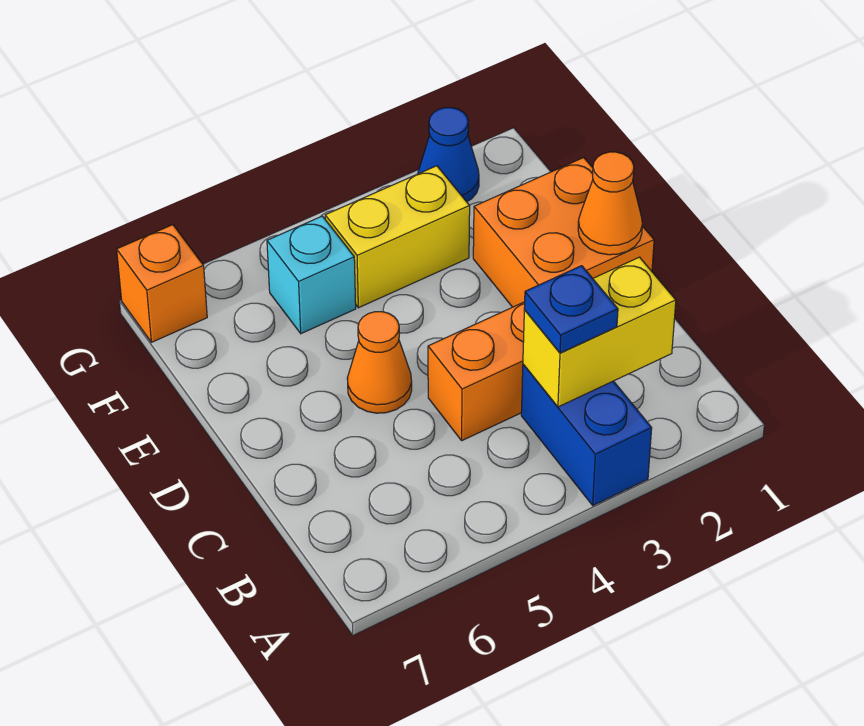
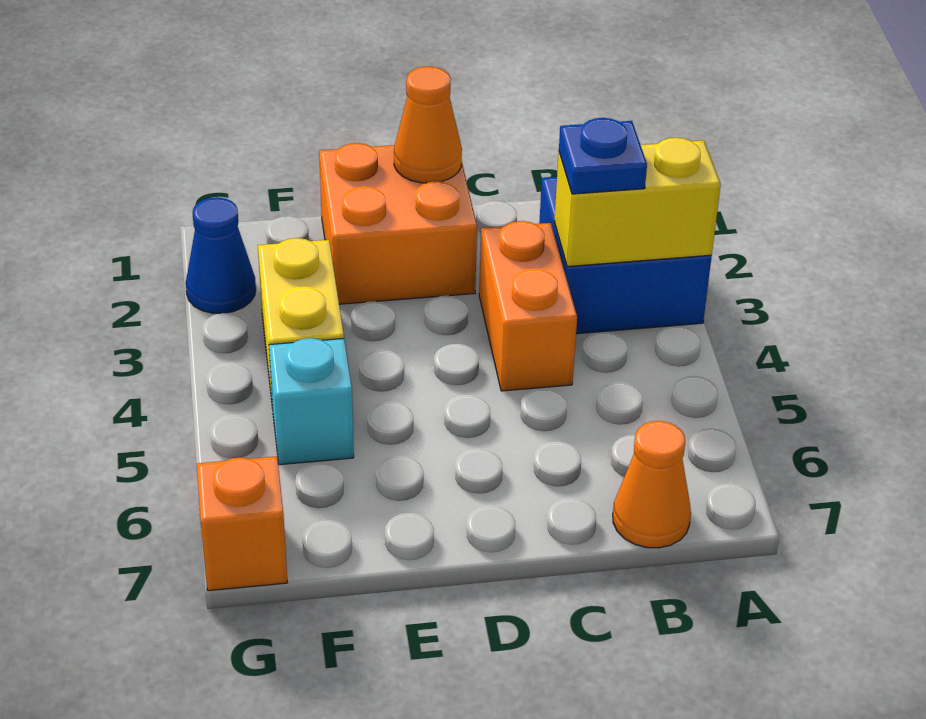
blue 1x2 brick [521,364,652,505] -> blue 2x2 brick [539,177,712,334]
yellow 1x2 brick [523,257,676,407] -> yellow 1x2 brick turned to [554,138,721,267]
orange 1x1 cone [347,312,412,413] -> orange 1x1 cone moved to [613,421,691,548]

